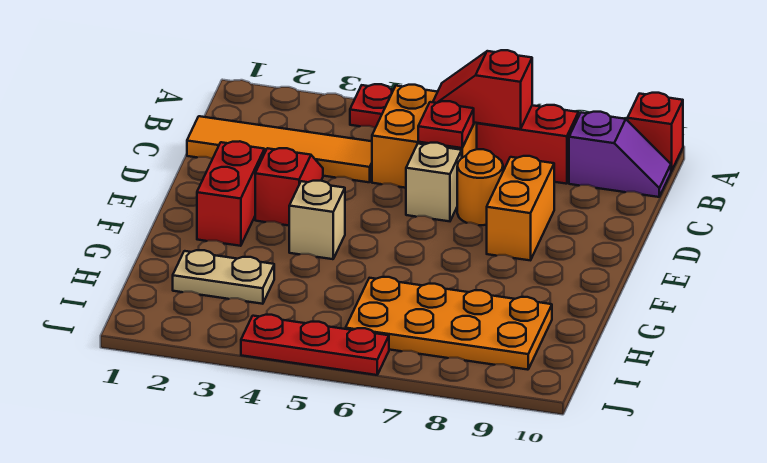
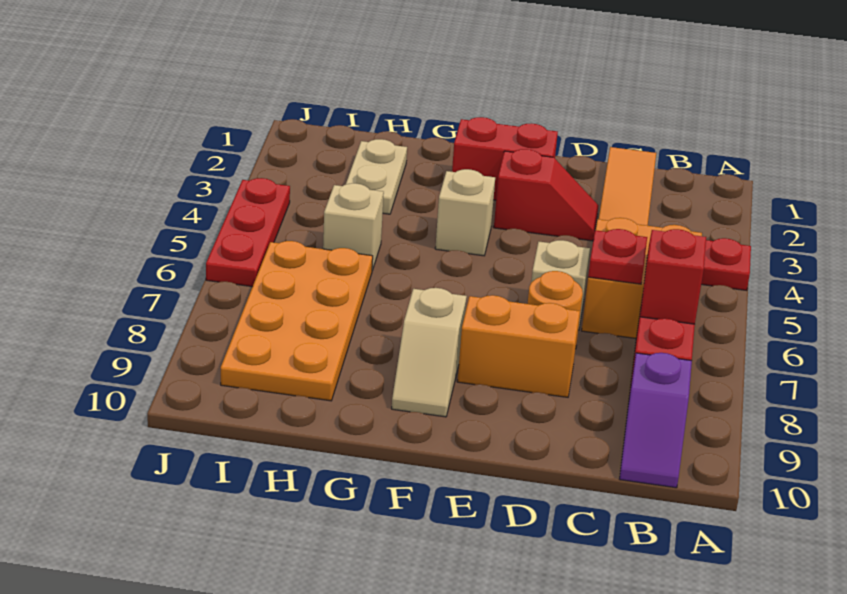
red 1x1 brick [628,93,683,171] -> none
none -> tan 1x2 slope [392,288,467,417]
none -> tan 1x1 brick [323,183,384,270]

